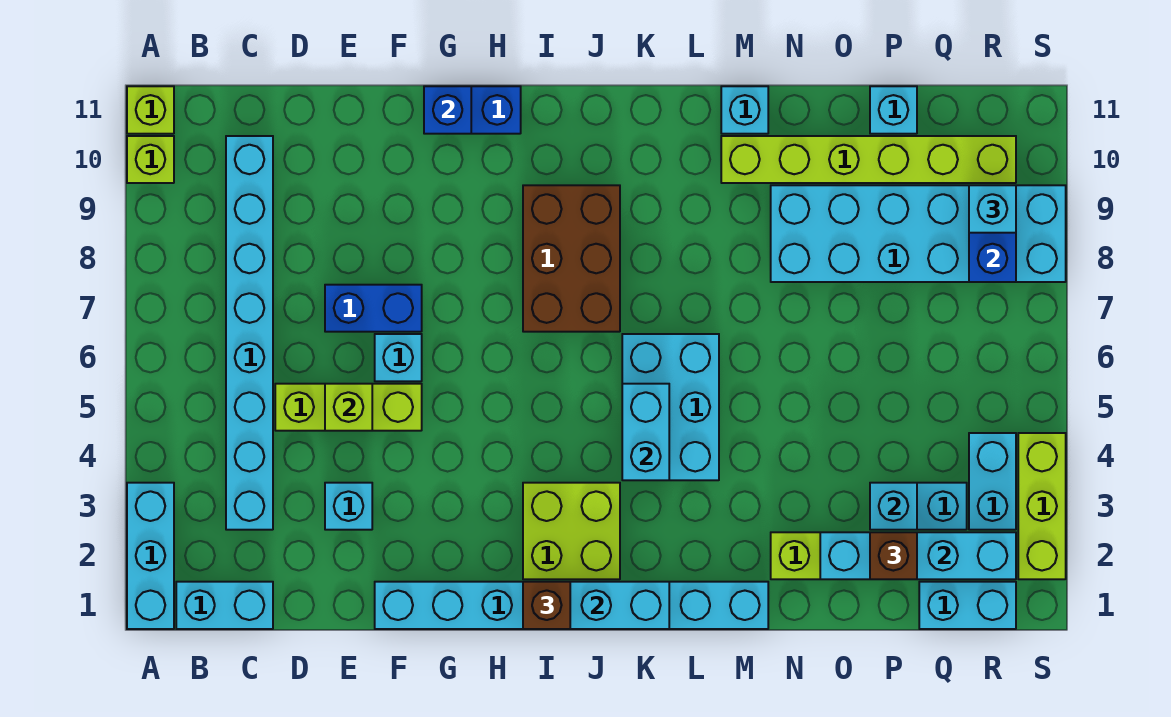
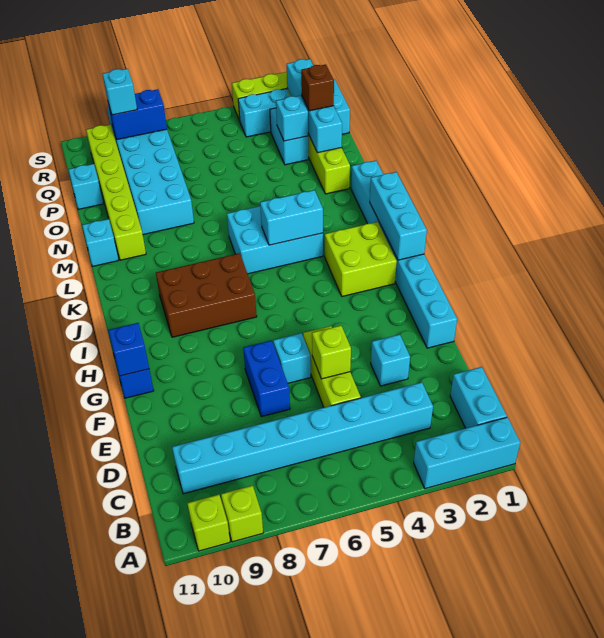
lime 1x1 brick [127,86,174,134] -> lime 1x1 brick moved to [221,485,263,542]
brown 1x1 brick [523,582,570,629] -> none

